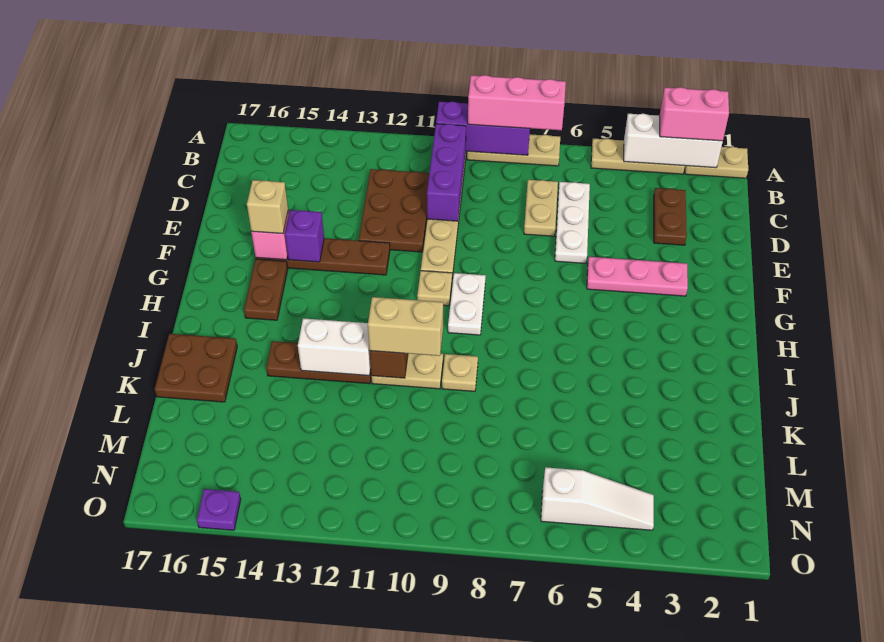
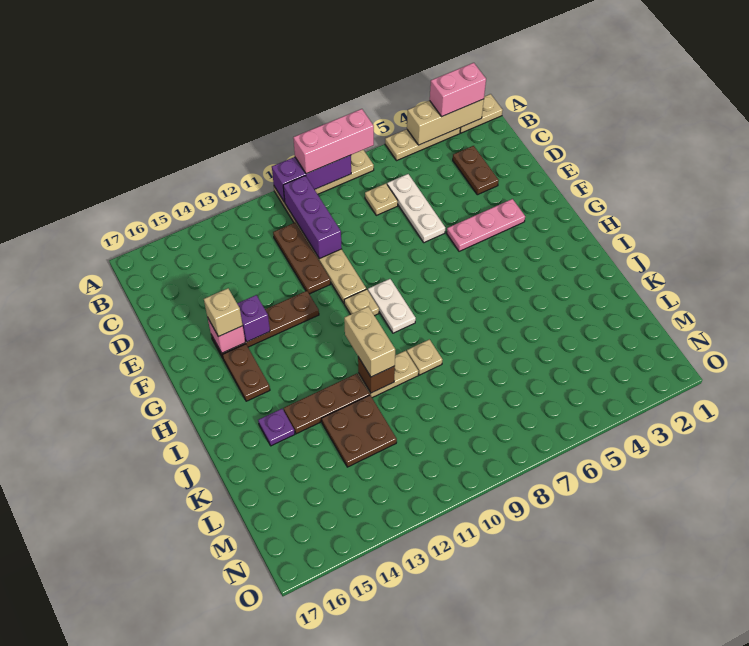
white 1x3 brick [624,114,723,168] -> tan 1x3 brick [407,99,484,145]
tan 1x2 plate [524,180,558,236] -> tan 1x1 plate [365,184,398,215]
brown 2x3 plate [359,169,429,252] -> brown 1x3 plate [273,223,331,294]
tan 1x2 brick [368,297,443,356] -> tan 1x2 brick turned to [344,306,395,377]
white 1x2 brick [298,318,371,376] -> none
brown 2x2 plate [155,334,237,402] -> brown 2x2 plate moved to [322,395,397,467]
white 1x3 slope [541,467,654,530] -> none
purple 1x1 plate [197,489,241,530] -> purple 1x1 plate moved to [258,409,295,446]

